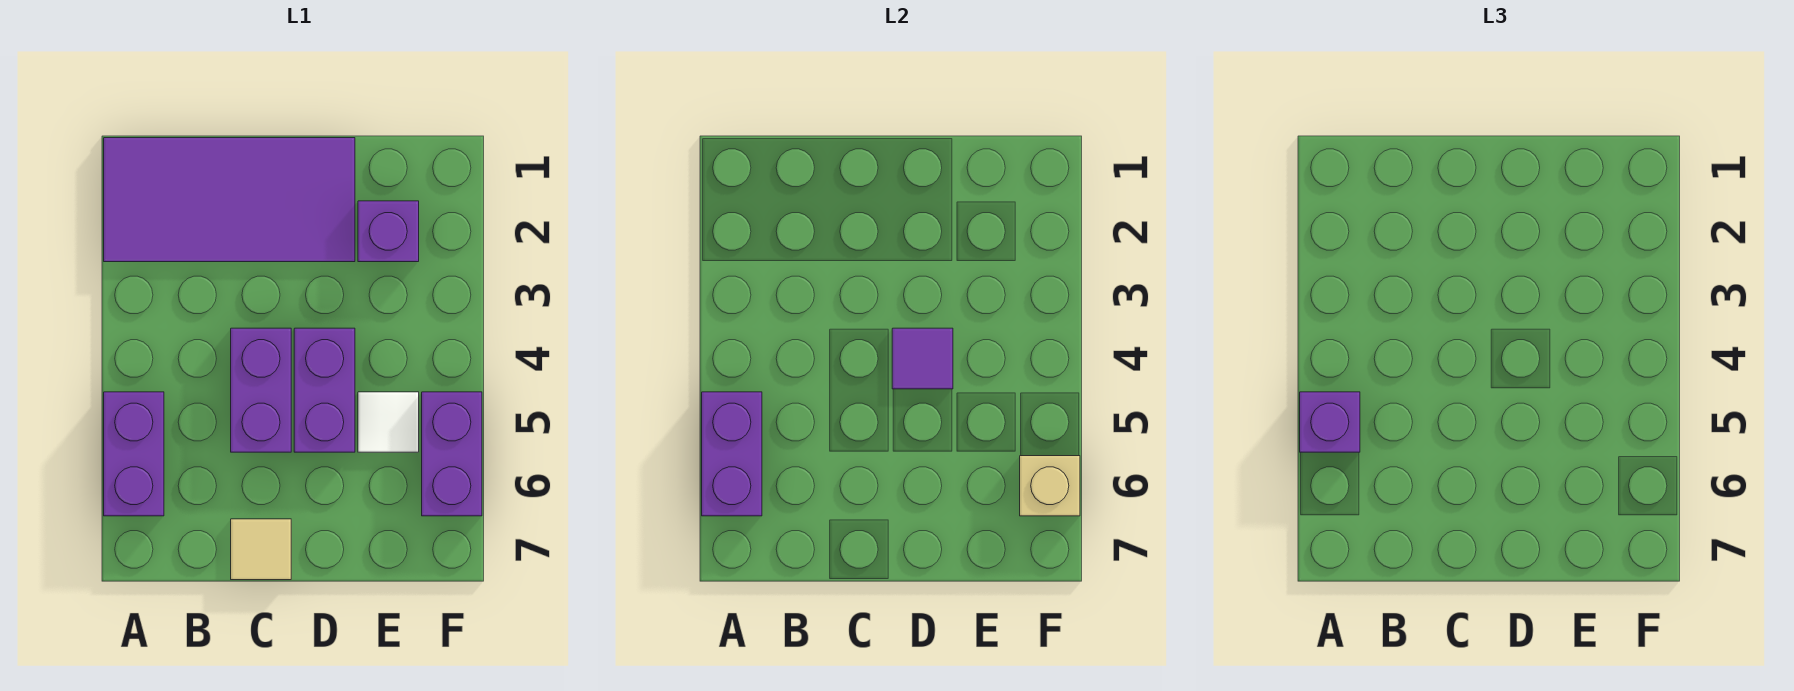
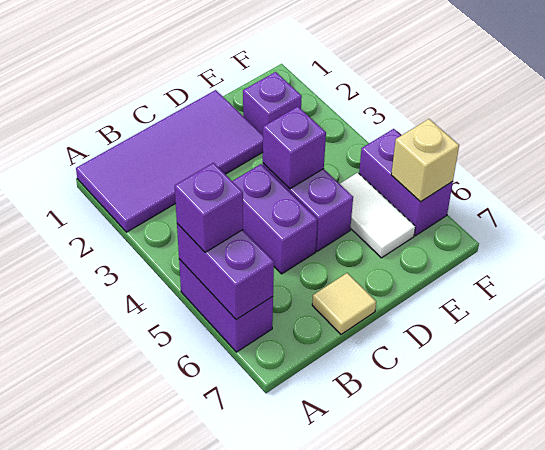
purple 1x1 tile [892,328,953,389] -> purple 1x1 brick [263,106,326,189]
white 1x1 tile [358,392,419,452] -> white 1x2 tile [340,173,415,258]

